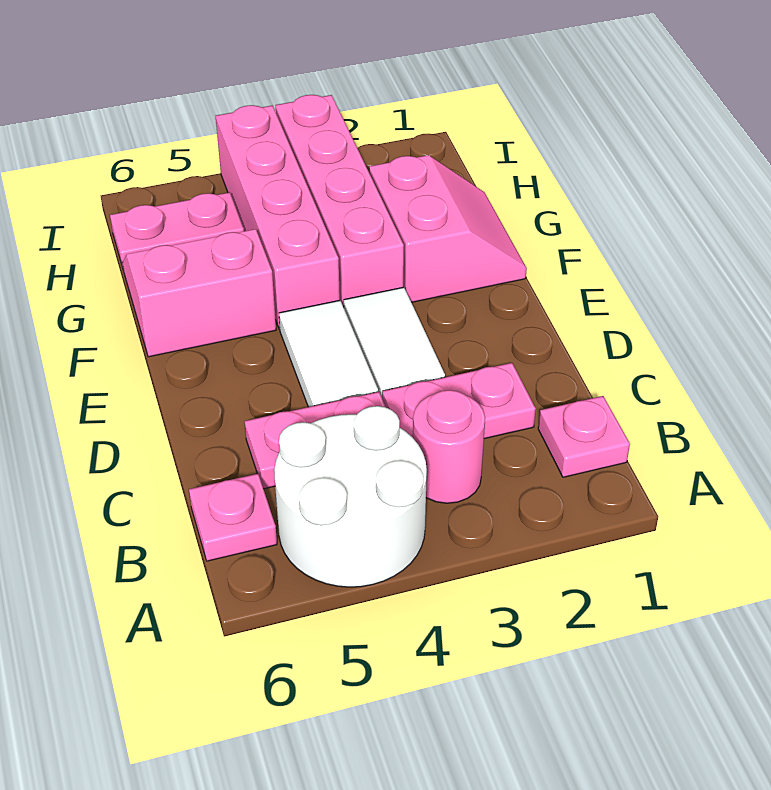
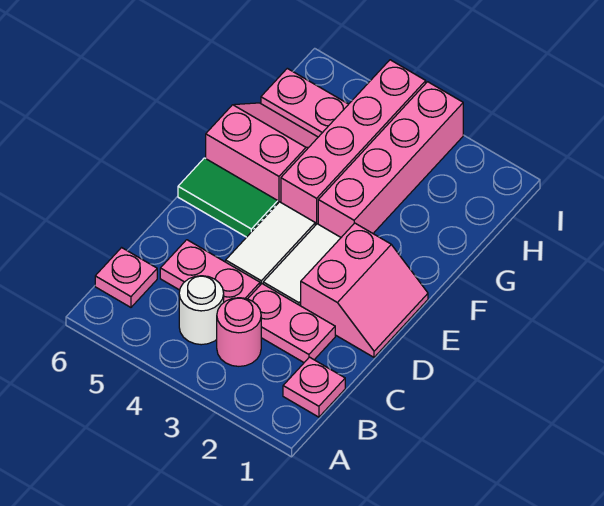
white 2x2 round brick [274,406,427,587] -> white 1x1 round brick [179,276,224,345]
none -> green 1x2 tile [178,158,278,237]
pink 2x2 slope [369,155,527,302] -> pink 2x2 slope moved to [301,223,428,357]

